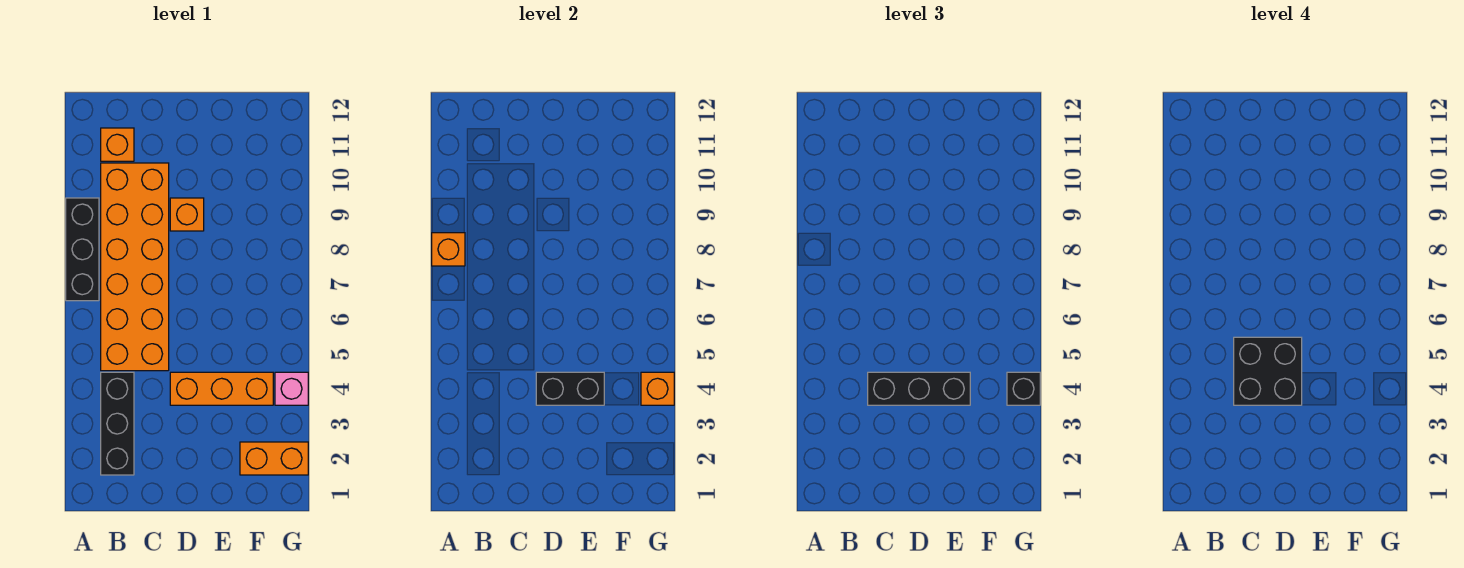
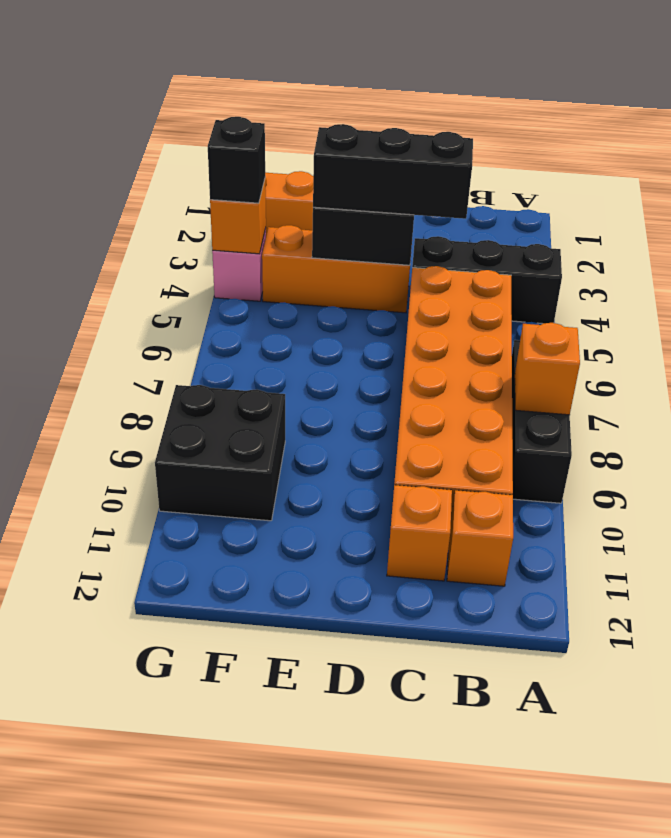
black 1x3 brick [101,372,134,475] -> black 1x3 brick turned to [412,236,562,324]
black 2x2 brick [1234,337,1302,405] -> black 2x2 brick moved to [155,385,285,521]
orange 1x1 brick [170,198,204,231] -> orange 1x1 brick moved to [387,485,452,581]

